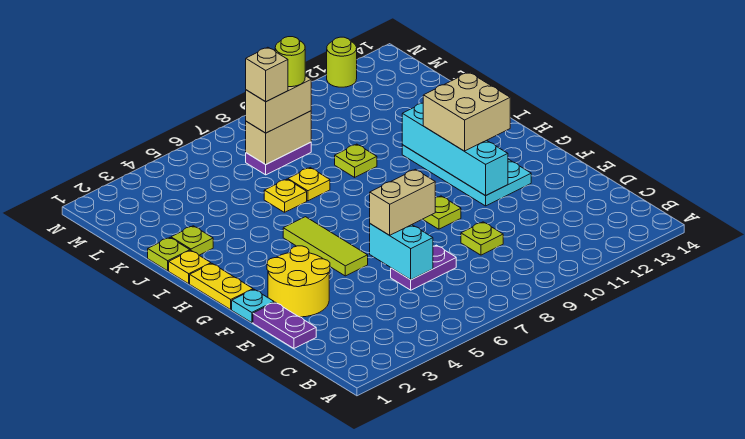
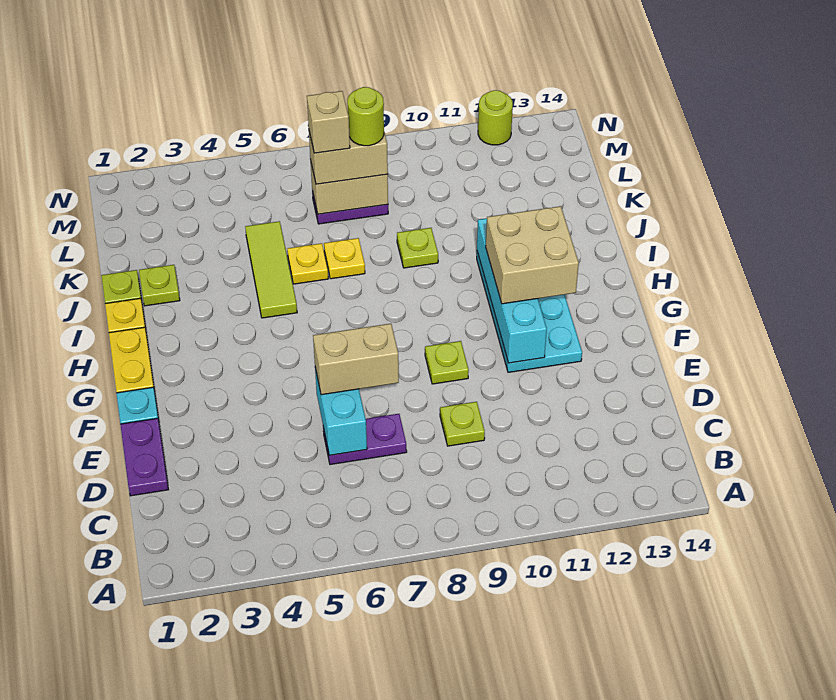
yellow 2x2 round brick [267,246,330,317] -> none
lime 1x3 tile [283,217,368,276] -> lime 1x3 tile moved to [245,221,297,318]

